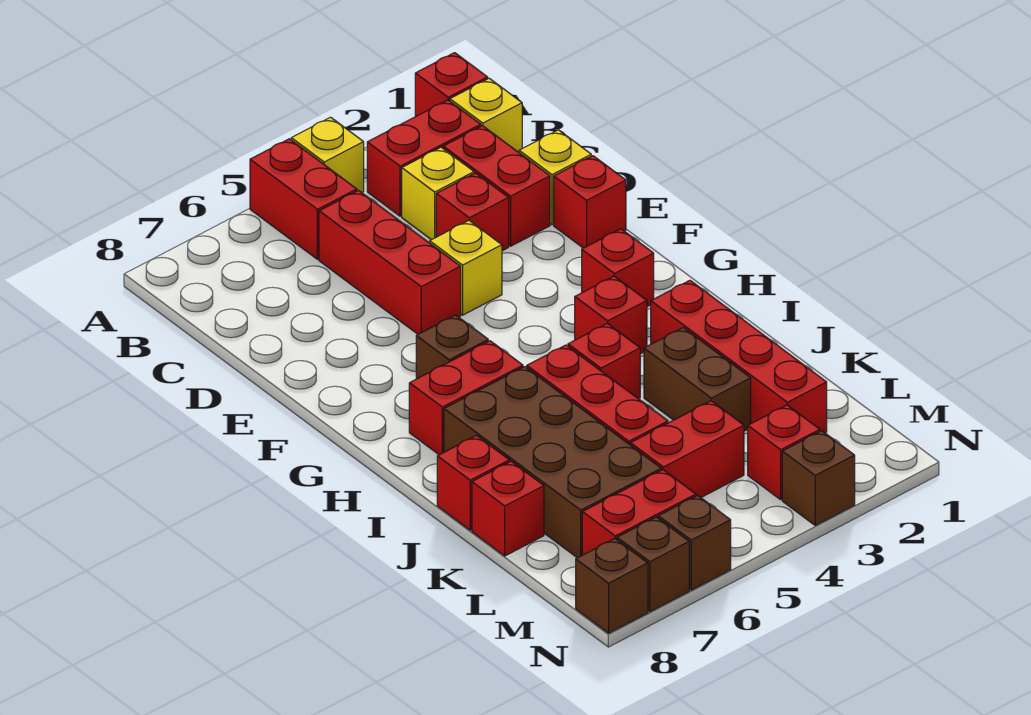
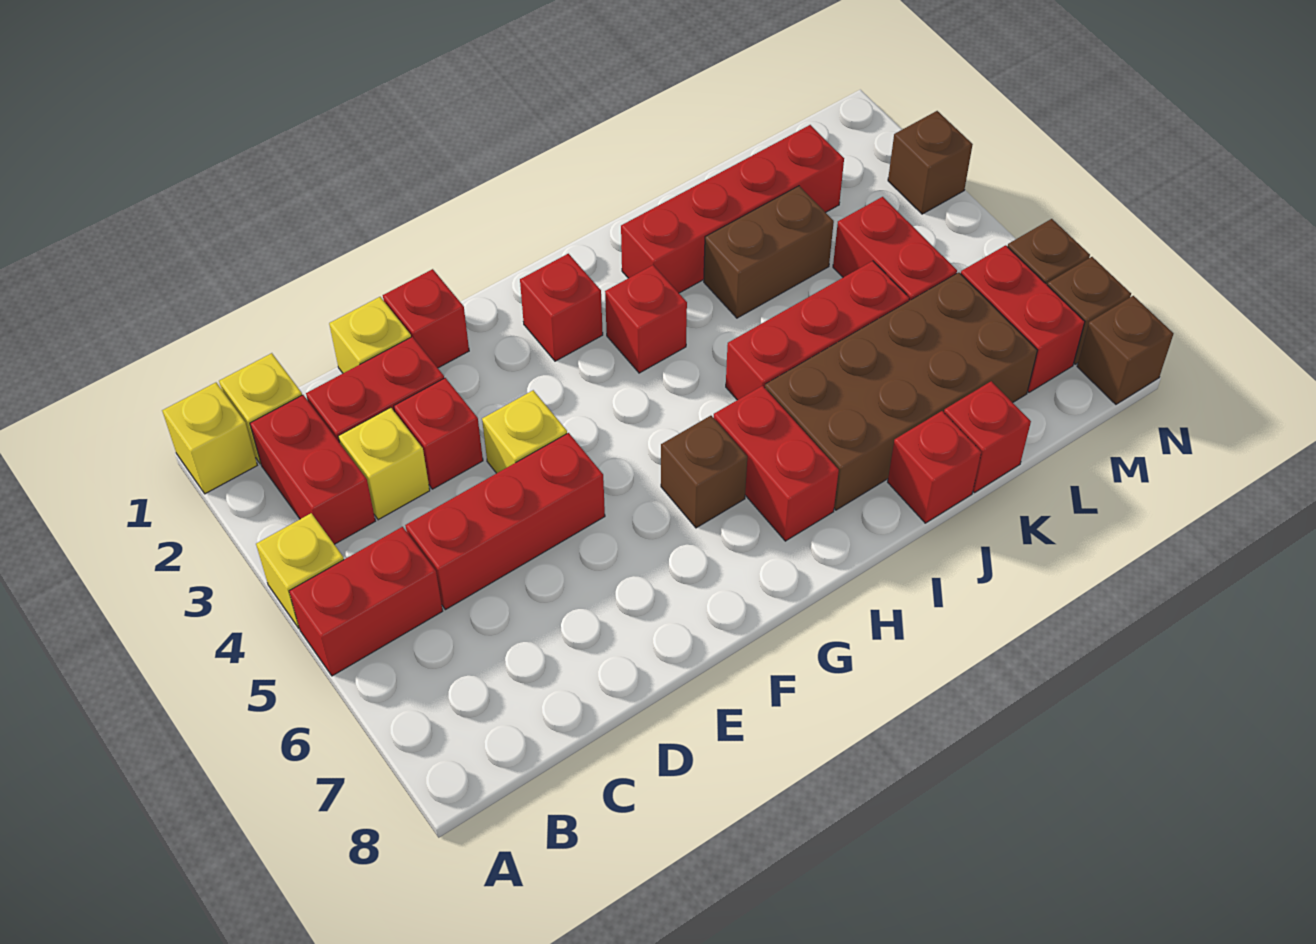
red 1x1 brick [415,53,488,117] -> yellow 1x1 brick [162,383,257,494]
red 1x1 brick [568,323,640,399] -> none
red 1x1 brick [748,405,820,500] -> none

